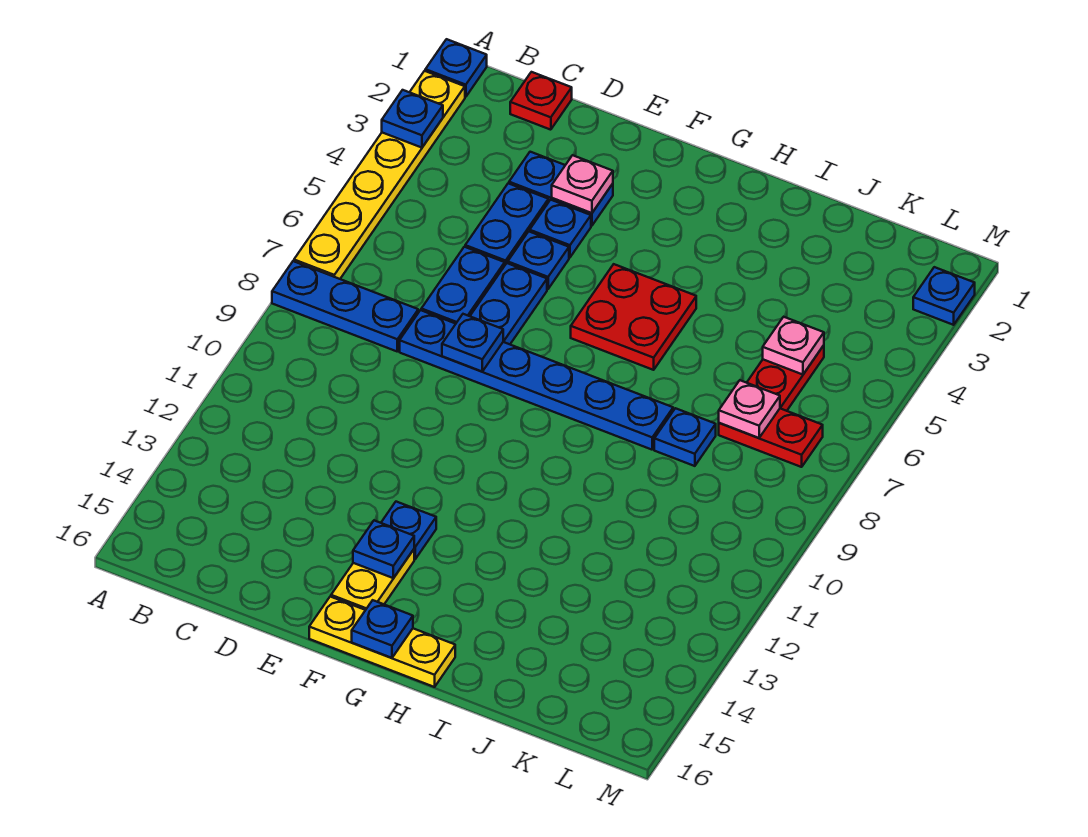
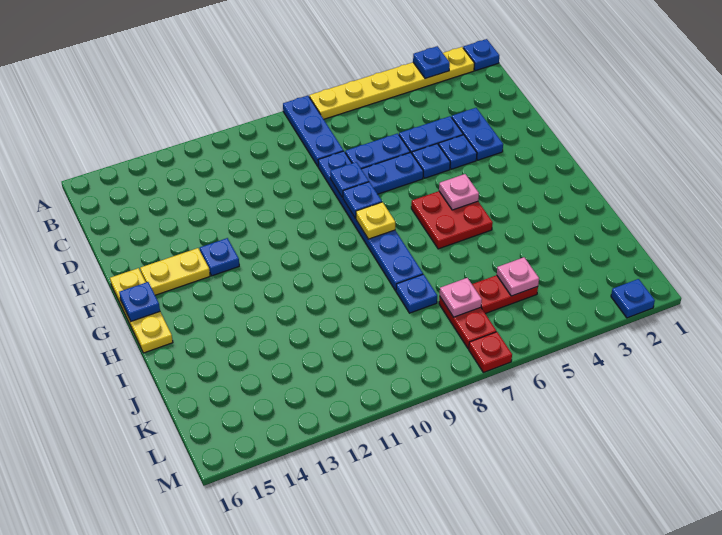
red 1x1 plate [510,72,572,130] -> red 1x1 plate moved to [469,332,512,373]
pink 1x1 plate [552,155,613,213] -> pink 1x1 plate moved to [439,174,479,210]
blue 1x1 plate [353,520,414,578] -> blue 1x1 plate moved to [343,182,382,218]
none -> yellow 1x1 plate [356,202,395,239]

